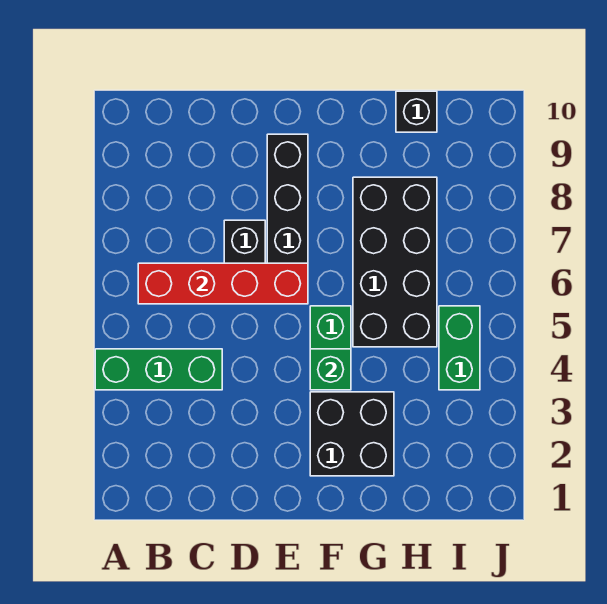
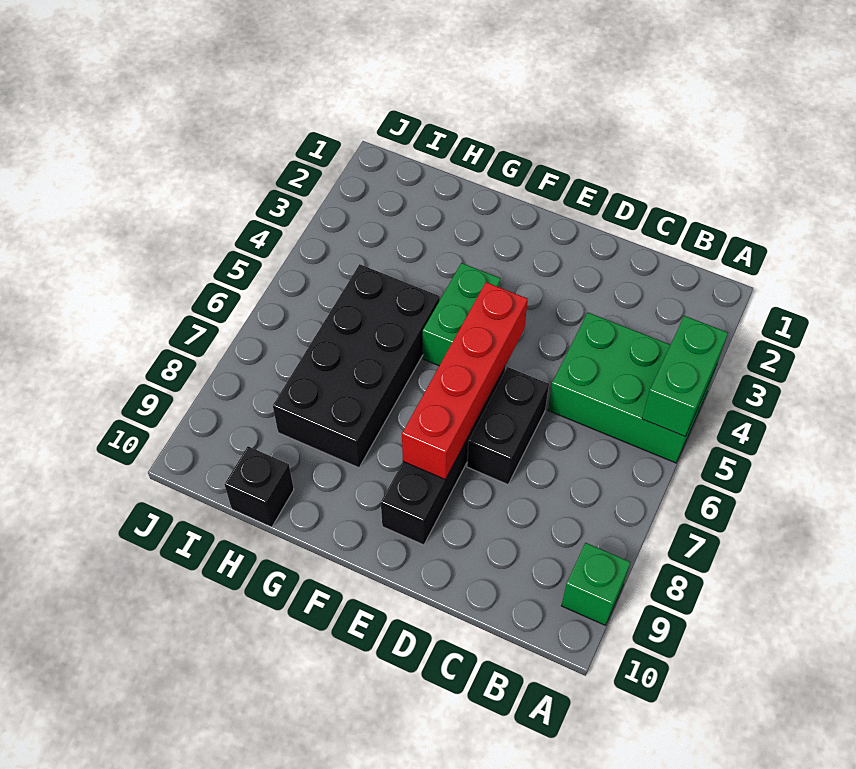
green 1x3 brick [95,349,222,390] -> green 2x3 brick [548,313,716,463]
red 1x4 brick [138,263,308,304] -> red 1x4 brick turned to [402,282,528,479]
black 2x2 brick [310,392,394,476] -> none
green 1x1 brick [310,349,351,390] -> green 1x1 brick moved to [561,543,631,625]
green 1x2 brick [439,306,480,390] -> green 1x2 brick moved to [642,316,728,436]

